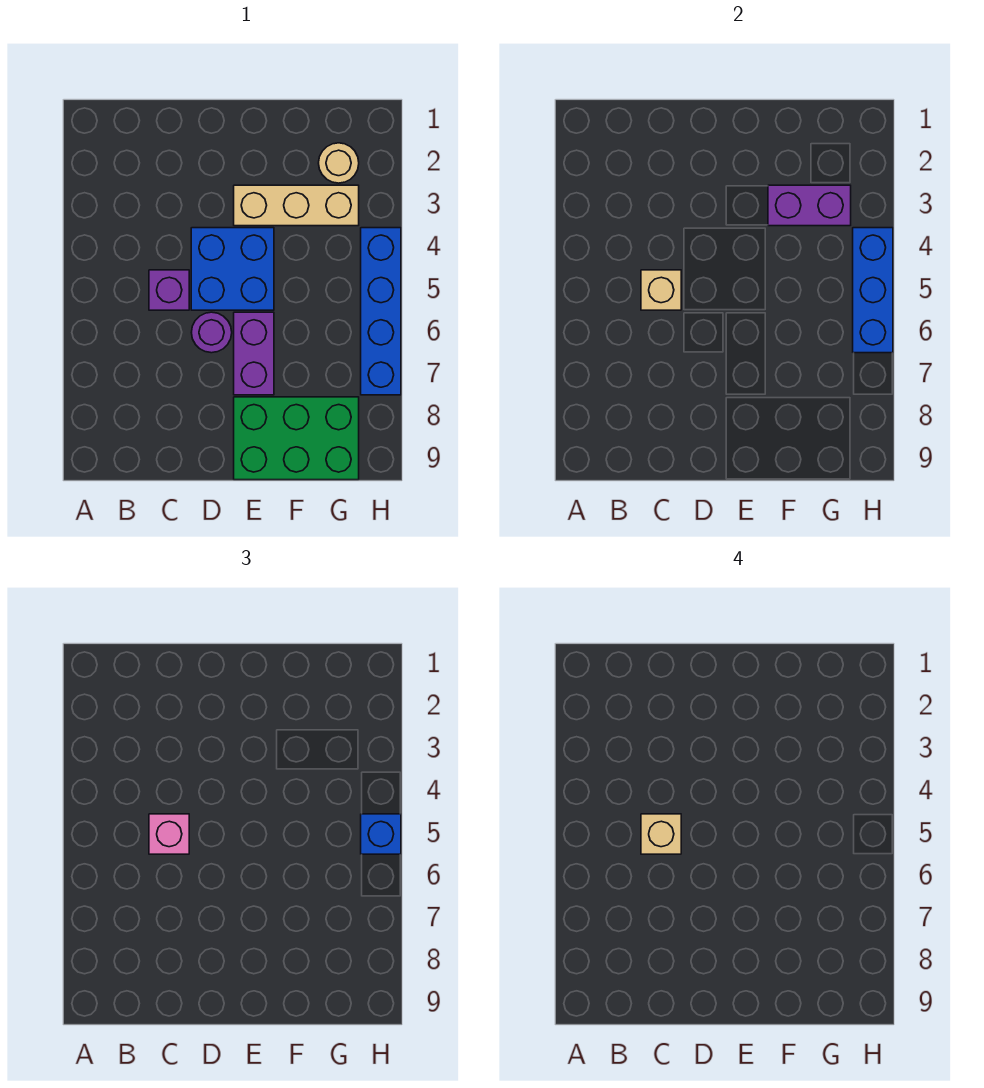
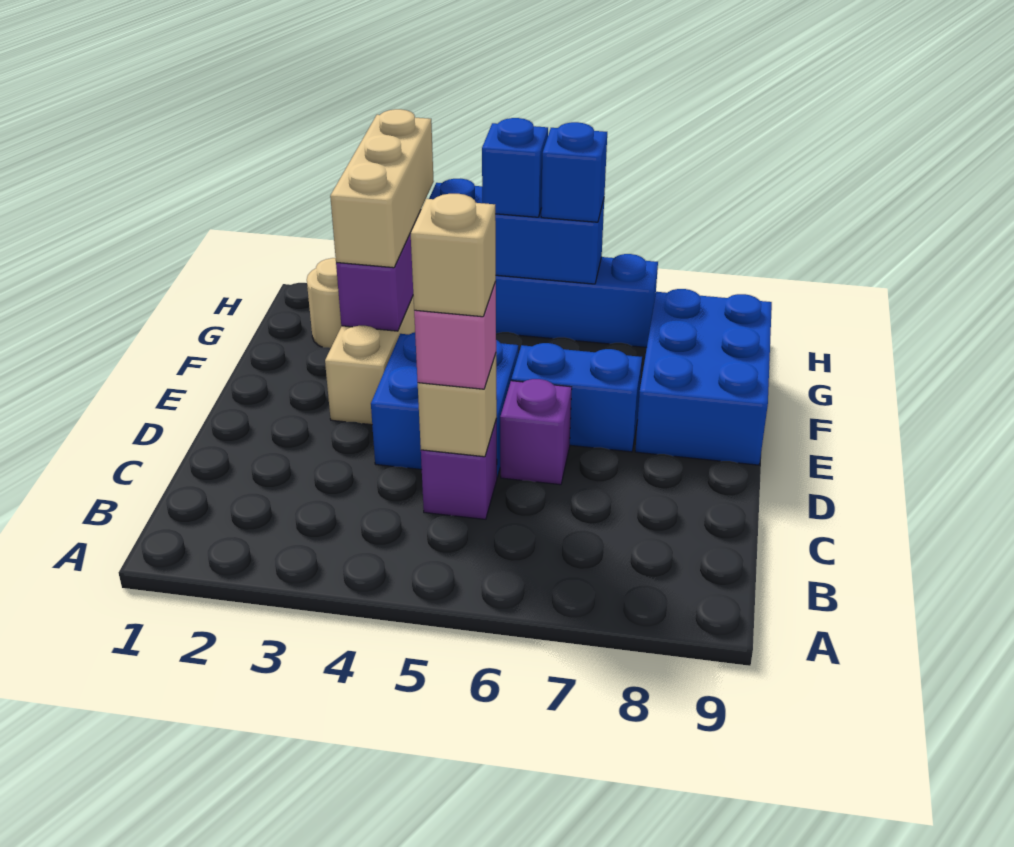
purple 1x1 round brick [191,312,232,353] -> purple 1x1 brick [500,379,572,485]
purple 1x2 brick [234,312,274,395] -> blue 1x2 brick [511,343,642,452]
green 2x3 brick [234,397,359,480] -> blue 2x3 brick [635,289,772,465]
none -> tan 1x3 brick [330,109,434,268]
none -> blue 1x1 brick [541,122,607,222]

